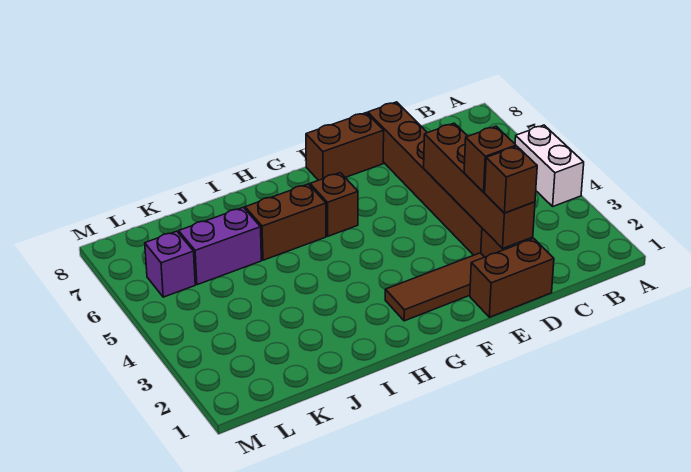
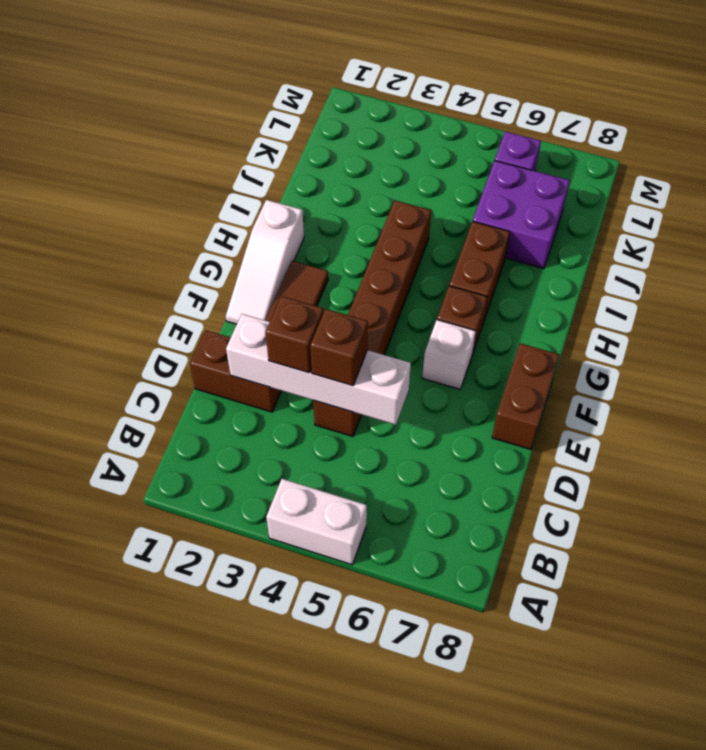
brown 1x2 brick [470,239,554,317] -> brown 1x2 brick turned to [190,330,281,412]
brown 1x4 brick [424,123,535,248] -> white 1x4 brick [226,314,411,425]
brown 1x1 brick [485,146,537,213] -> brown 1x1 brick moved to [310,309,368,386]
brown 1x6 brick [368,102,510,257] -> brown 1x6 brick turned to [313,200,431,436]
none -> white 1x3 slope [226,200,304,324]
none -> white 1x1 brick [422,320,476,389]
purple 1x2 brick [179,207,262,285] -> purple 2x2 brick [473,161,570,268]

